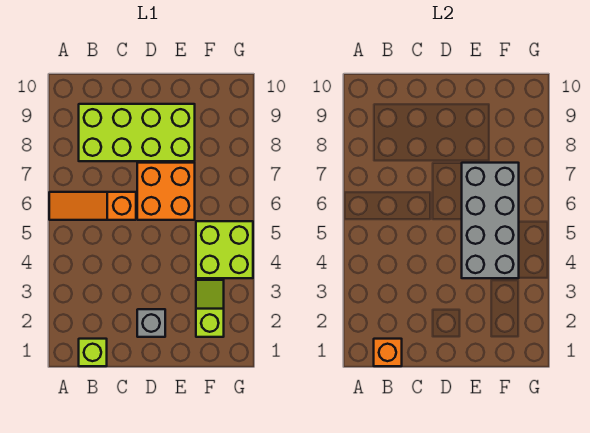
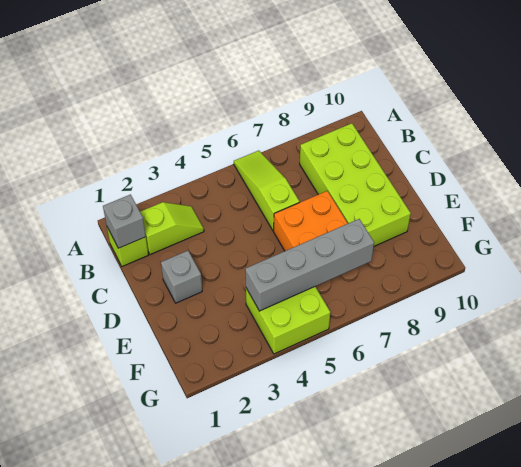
orange 1x3 slope [49,192,136,220] -> lime 1x3 slope [234,151,300,231]
orange 1x1 brick [374,339,402,366] -> grey 1x1 brick [103,195,146,248]
grey 2x4 brick [462,163,519,278] -> grey 1x4 brick [245,219,374,311]
lime 1x2 slope [196,280,224,337] -> lime 1x2 slope moved to [140,202,204,255]

